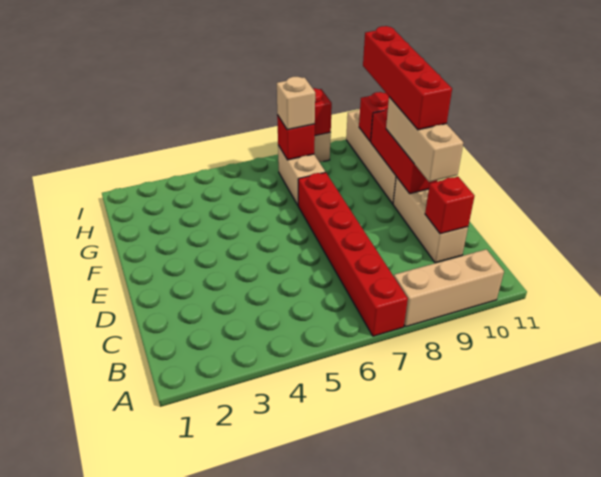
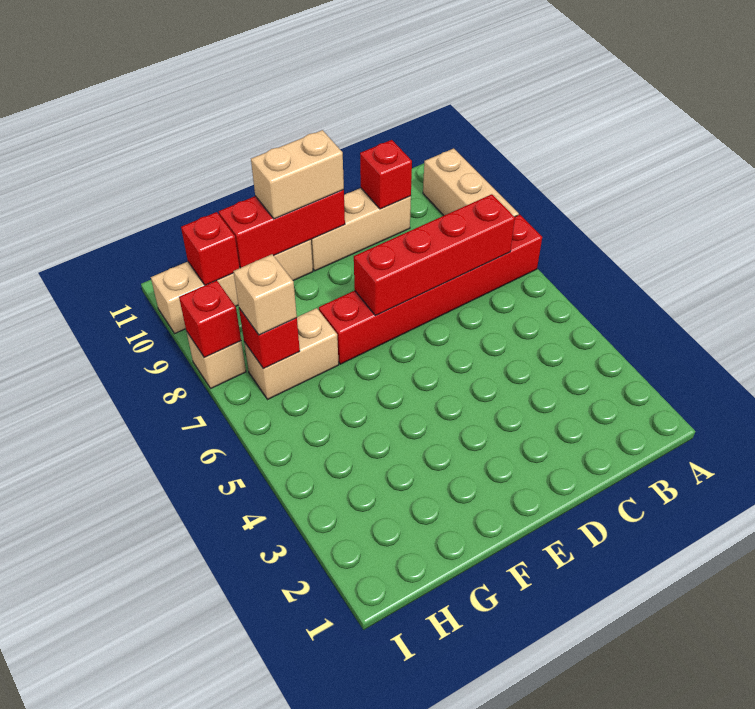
tan 1x3 brick [386,97,463,182] -> tan 1x2 brick [251,130,344,219]
red 1x4 brick [363,26,452,130] -> red 1x4 brick moved to [354,194,515,316]

